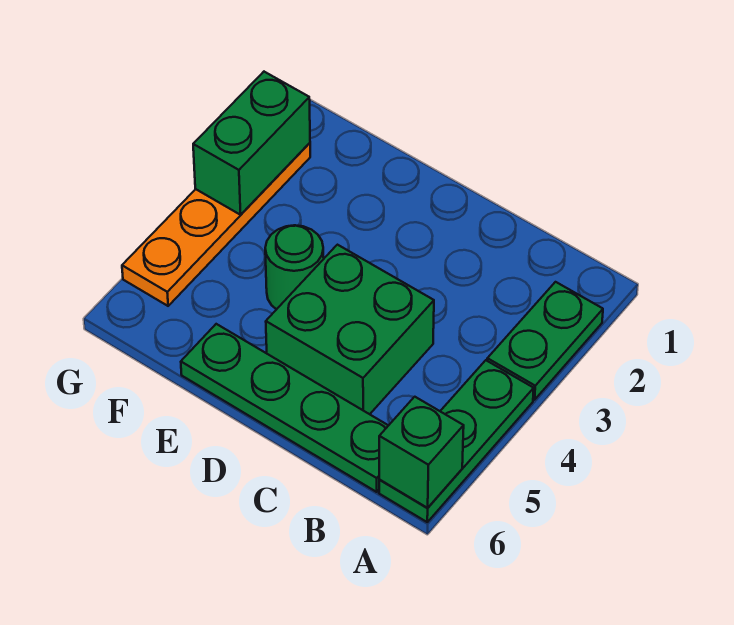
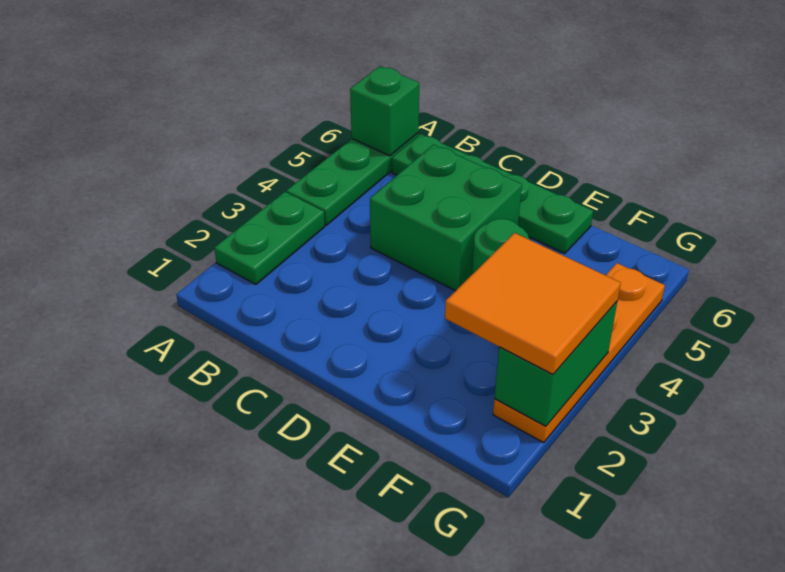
none -> orange 2x2 tile [445,233,621,374]

